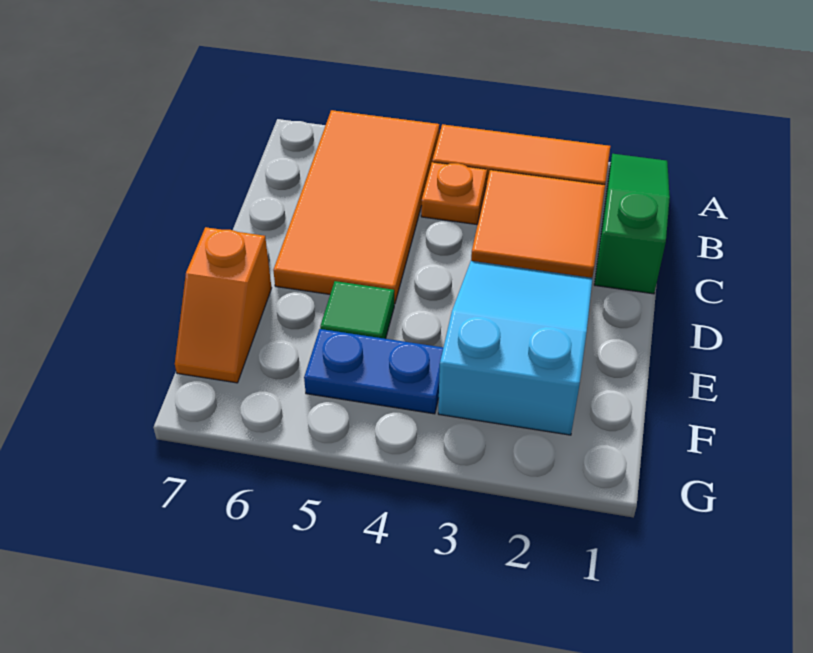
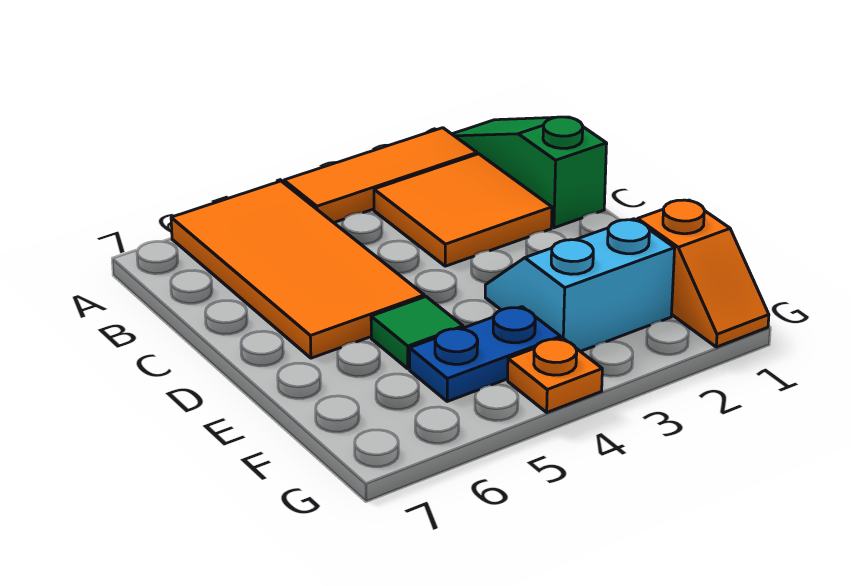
orange 1x1 plate [421,162,487,225] -> orange 1x1 plate moved to [508,338,602,412]
cyan 2x3 slope [438,261,592,435] -> cyan 2x2 slope [485,219,675,351]
orange 1x2 slope [175,227,271,383] -> orange 1x2 slope moved to [637,200,769,347]

